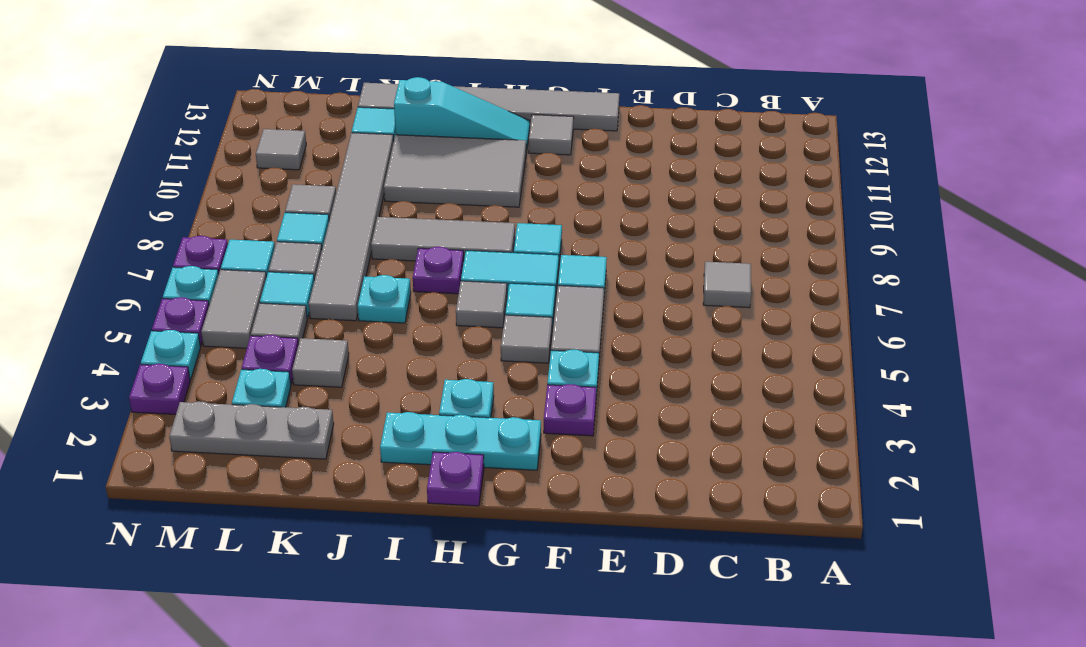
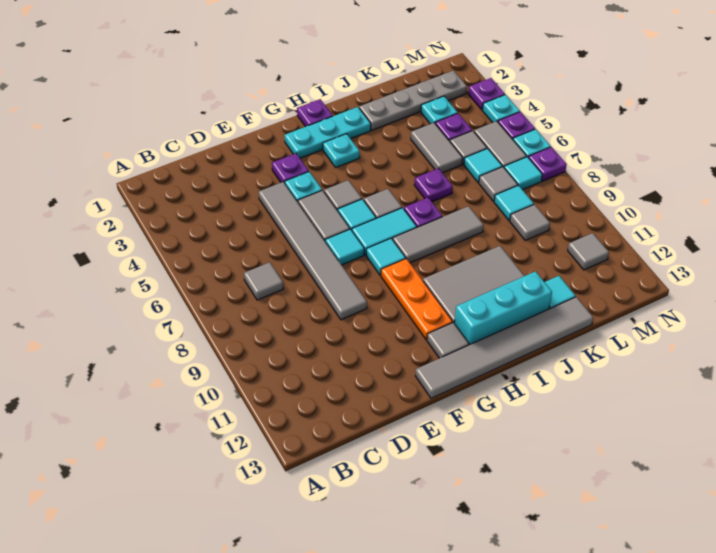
none -> orange 1x3 plate [381,259,453,340]
cyan 1x3 slope [394,77,530,153] -> cyan 1x3 brick [455,271,552,345]
cyan 1x1 plate [358,275,411,323] -> purple 1x1 plate [414,168,453,202]
grey 1x3 plate [169,401,334,459] -> grey 1x4 plate [359,71,467,130]
grey 1x1 tile [292,338,349,387] -> grey 1x2 tile [411,123,463,173]
grey 1x6 tile [309,133,394,321] -> grey 1x6 tile moved to [259,182,367,320]

